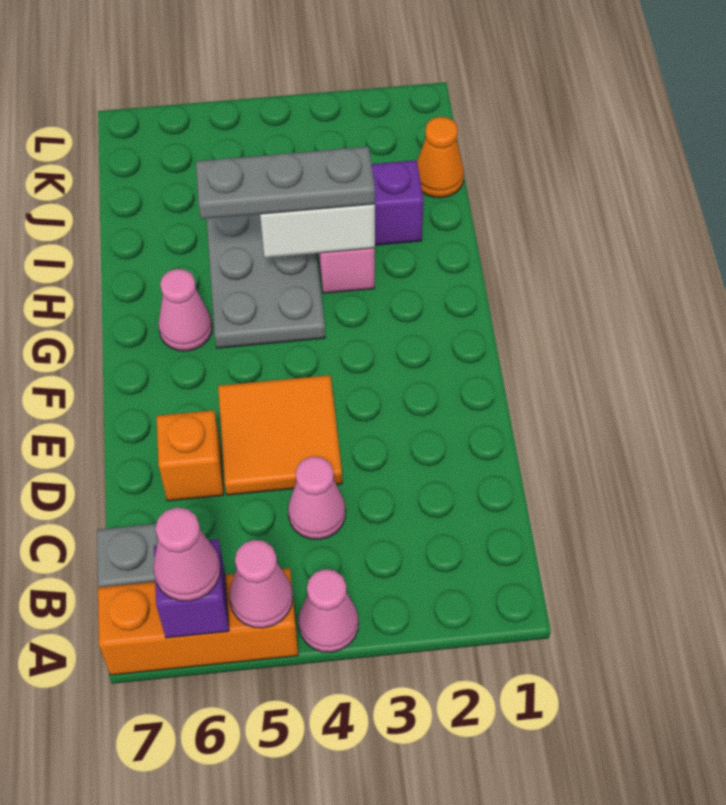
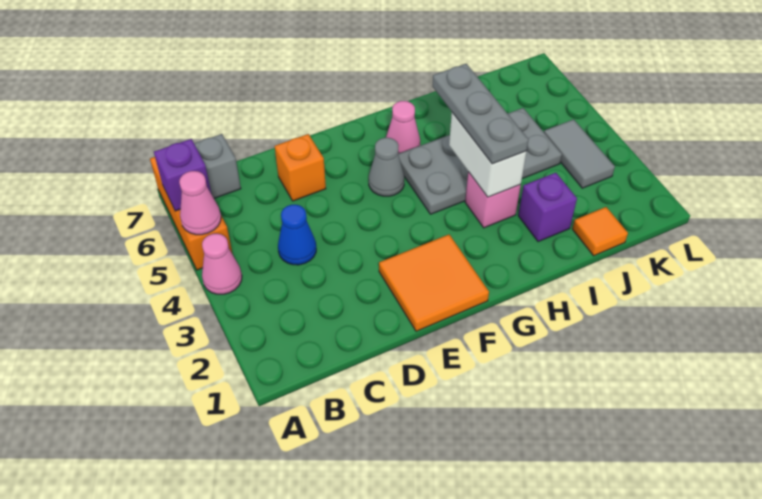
pink 1x1 cone [153,507,220,601] -> none
pink 1x1 cone [288,456,346,539] -> blue 1x1 cone [278,205,316,265]
orange 2x2 tile [218,375,342,495] -> orange 2x2 tile moved to [379,235,489,331]
none -> grey 1x1 cone [369,138,404,196]
orange 1x1 cone [417,117,464,198] -> orange 1x1 tile [572,207,628,256]
none -> grey 1x2 tile [544,119,615,188]

